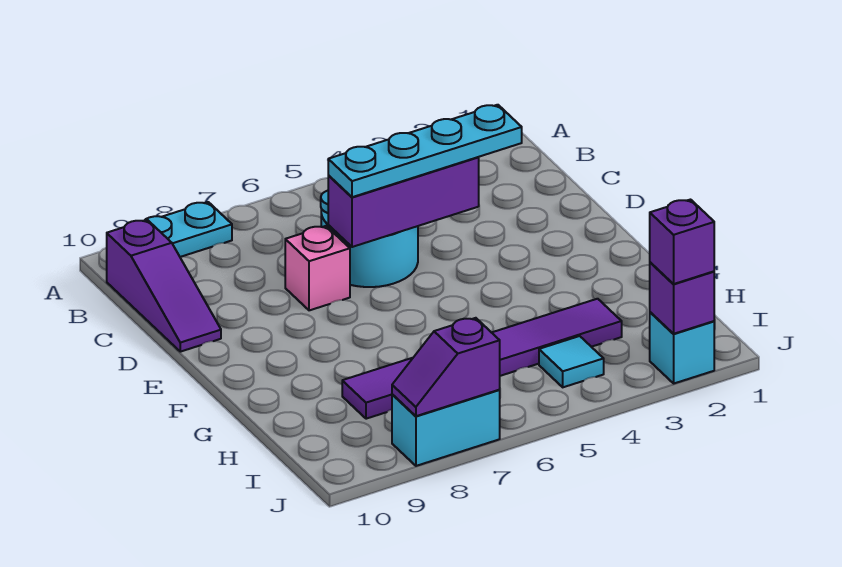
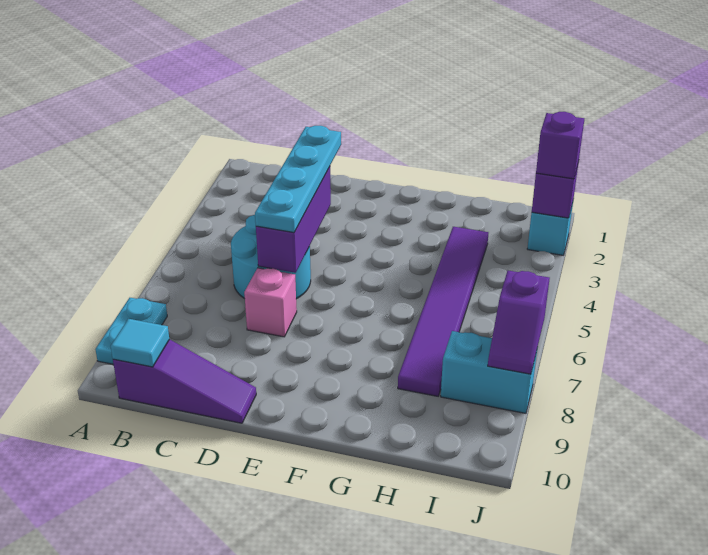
cyan 1x1 tile [539,336,604,387] -> cyan 1x1 tile moved to [111,319,169,367]
cyan 1x2 brick [392,390,500,466] -> cyan 1x2 brick turned to [441,331,537,413]

